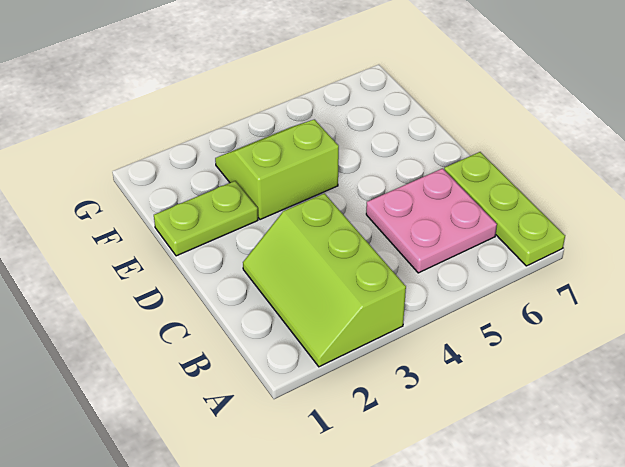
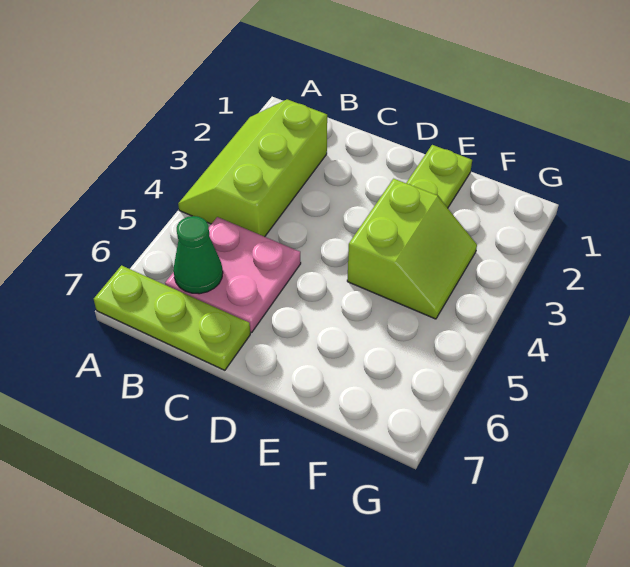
lime 2x3 slope [243,193,406,367] -> lime 2x3 slope turned to [178,99,327,237]
none -> green 1x1 cone [173,216,223,294]

